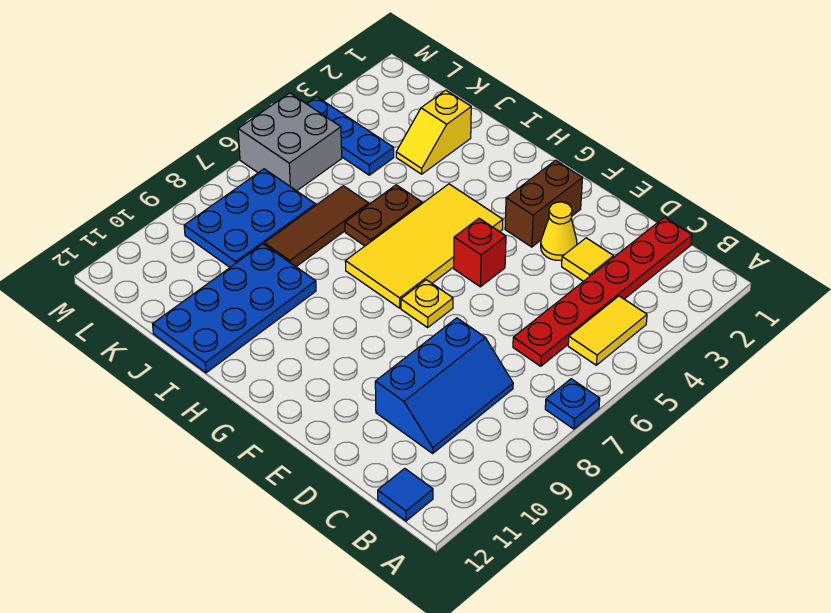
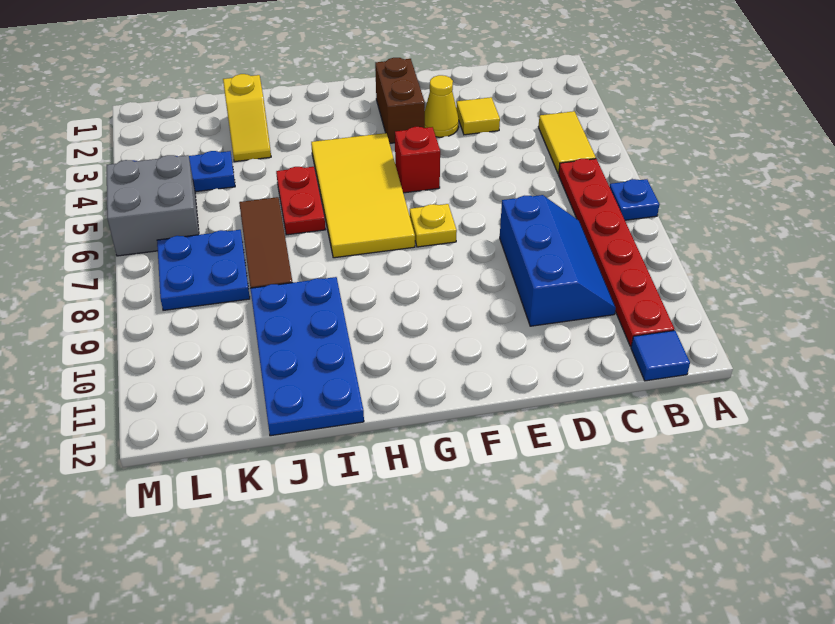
red 1x6 plate [513,217,692,366] -> red 1x6 plate moved to [559,159,674,347]
brown 1x2 plate [345,185,422,246] -> red 1x2 plate [276,167,326,235]
blue 2x3 plate [184,169,316,267] -> blue 2x2 plate [157,230,250,310]

